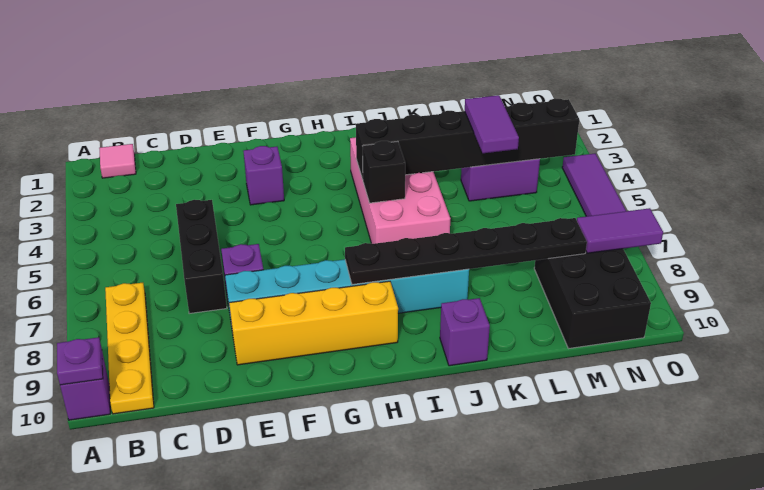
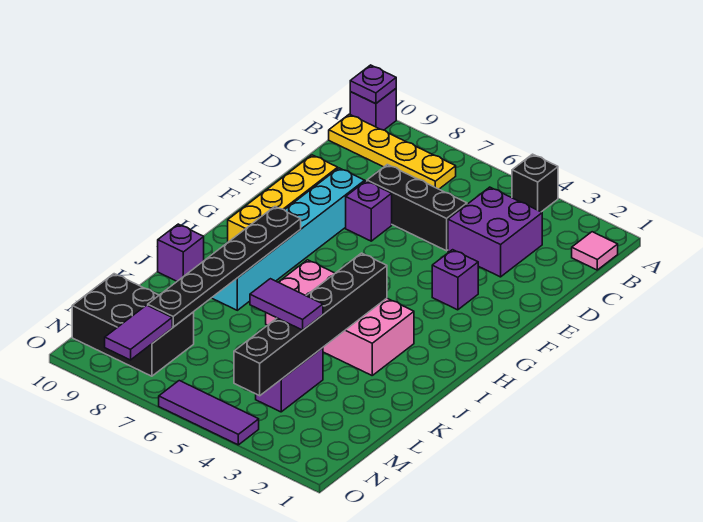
none -> purple 2x2 brick [448,187,542,277]
black 1x1 brick [363,141,405,203] -> black 1x1 brick moved to [512,154,558,212]

